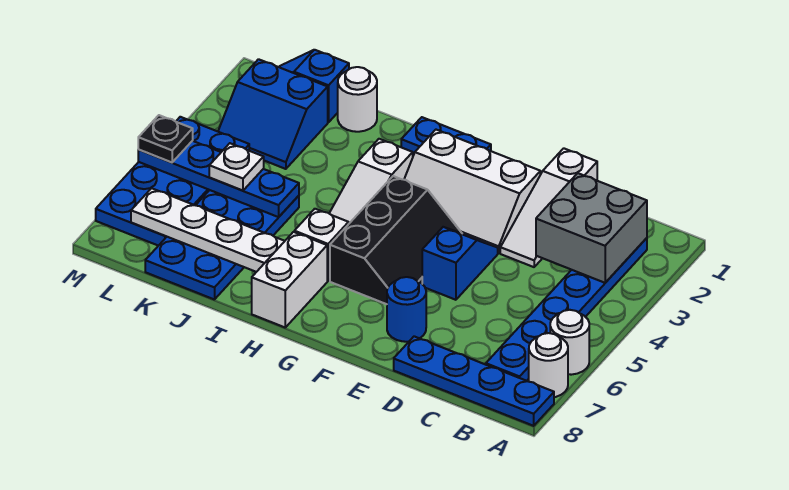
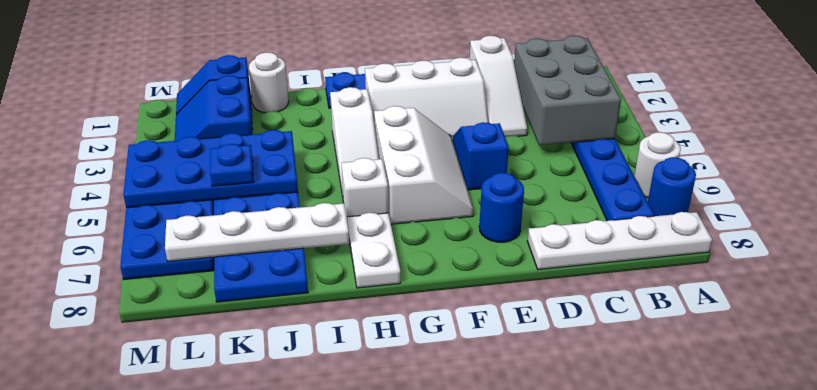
white 1x1 round brick [529,333,568,397] -> blue 1x1 round brick [648,157,696,216]
blue 1x4 plate [394,336,554,426] -> white 1x4 plate [527,212,712,270]
grey 2x2 brick [536,173,647,283] -> grey 2x3 brick [514,36,621,145]
black 2x3 slope [330,176,461,304] -> white 2x3 slope [374,106,474,224]
white 1x2 brick [252,232,327,327] -> white 1x2 plate [347,213,400,288]
blue 1x4 plate [138,141,299,217] -> blue 2x4 plate [123,130,298,208]
blue 2x2 slope [218,59,328,169] -> blue 2x2 slope turned to [175,76,253,141]
white 1x1 plate [209,143,264,190] -> blue 1x1 plate [210,144,254,186]
black 1x1 plate [138,115,193,163] -> none

